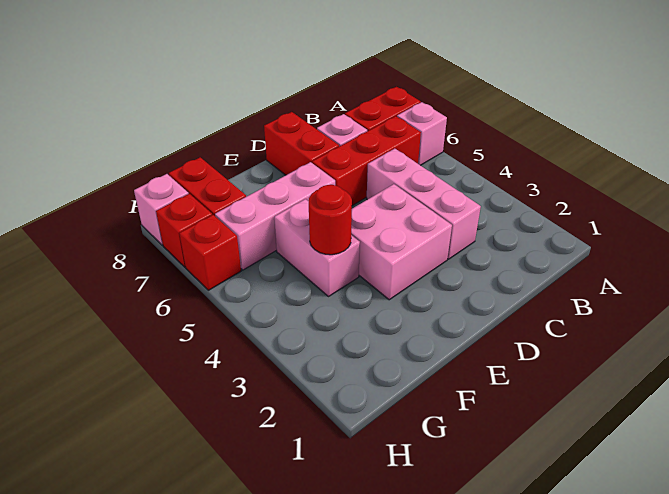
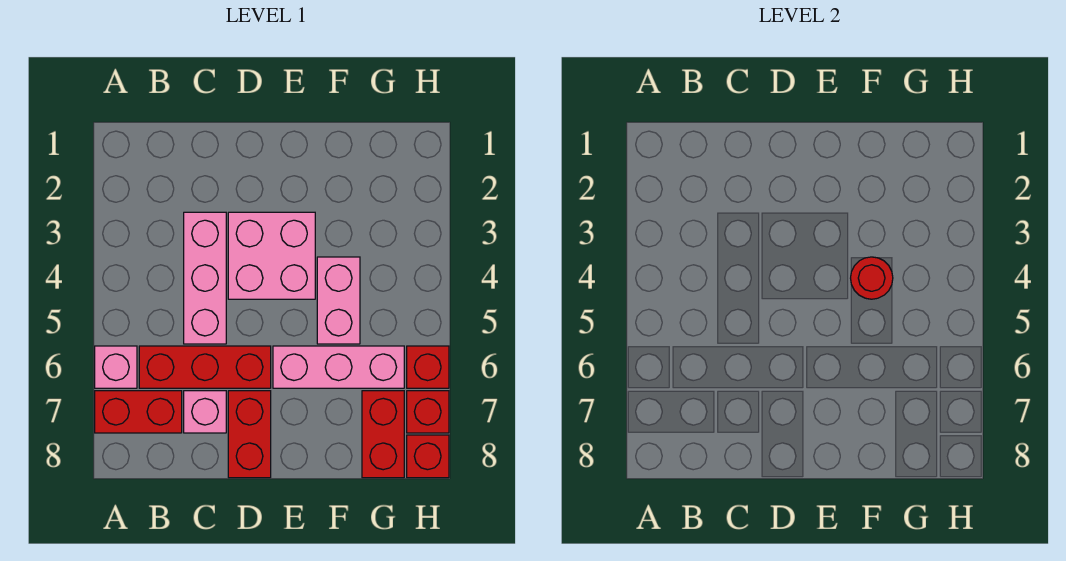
pink 1x1 brick [134,174,189,245] -> red 1x1 brick [407,435,449,478]

